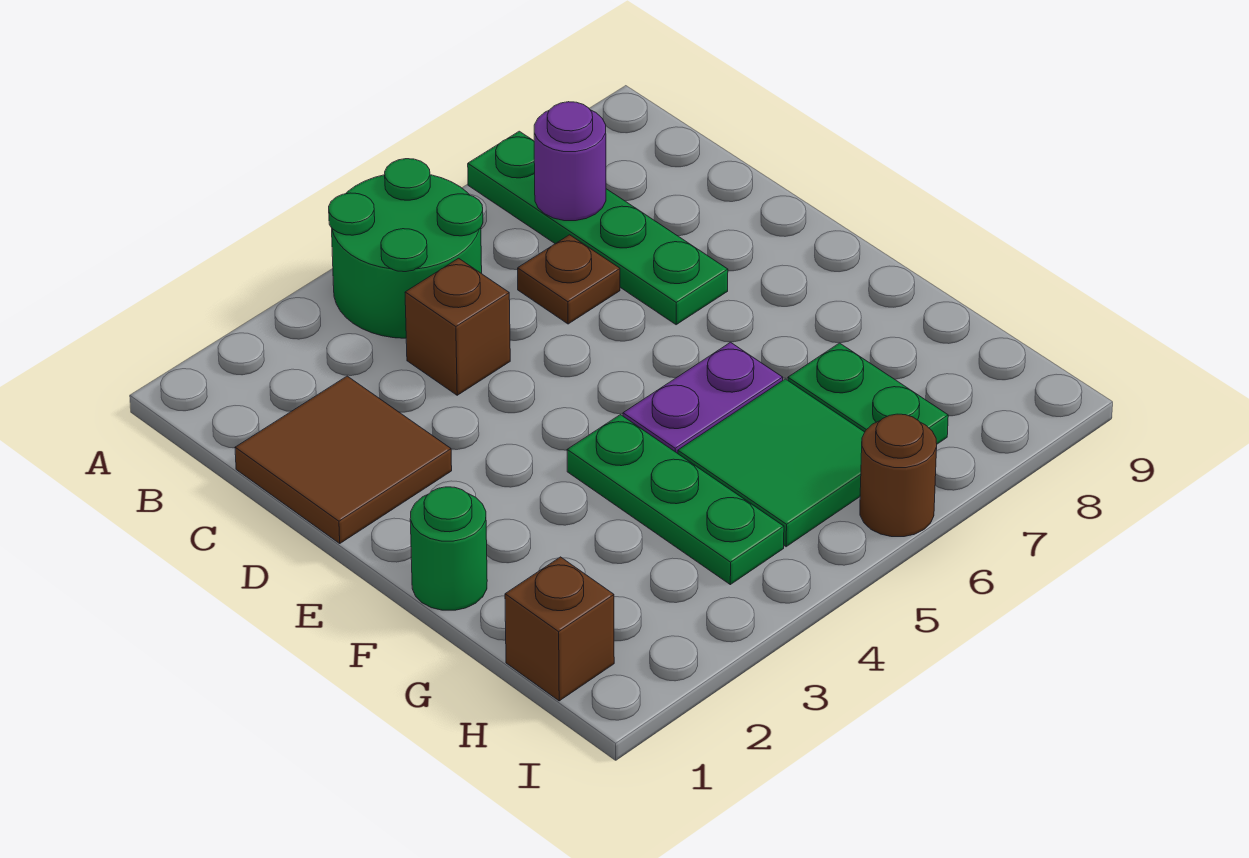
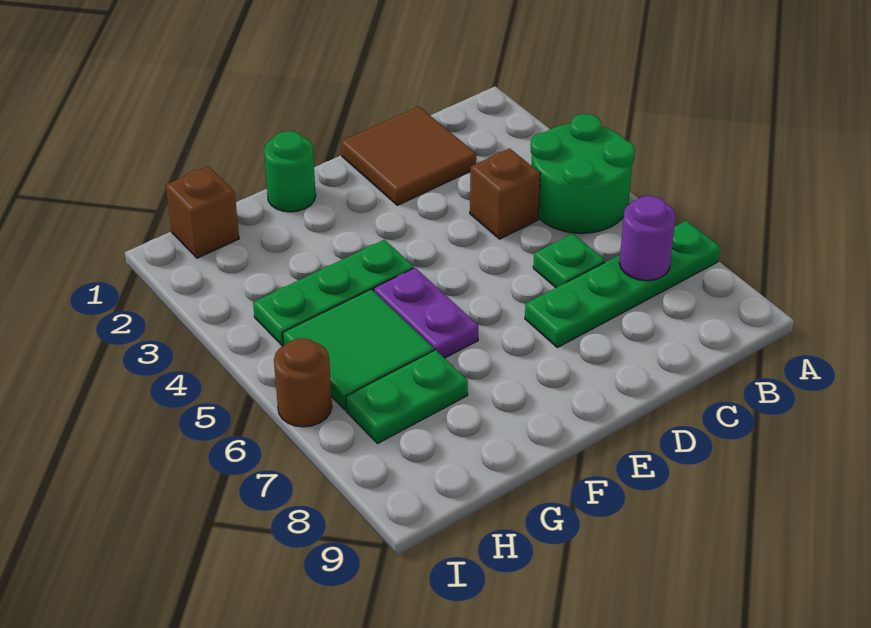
brown 1x1 plate [518,235,620,324] -> green 1x1 plate [533,234,605,288]

